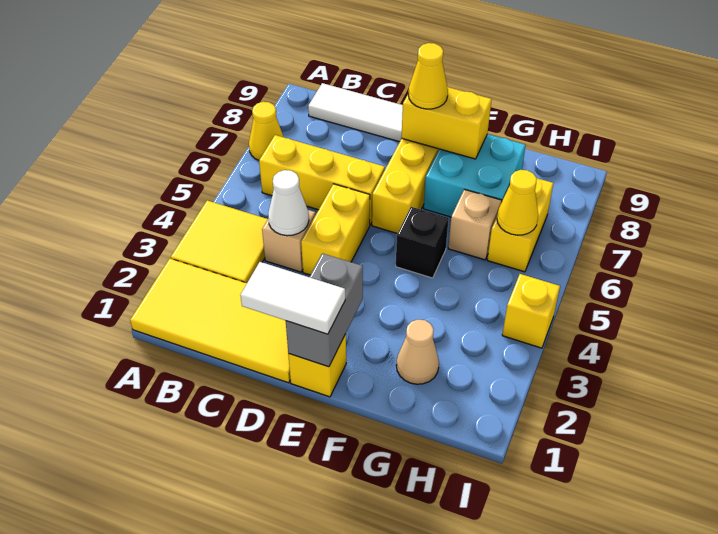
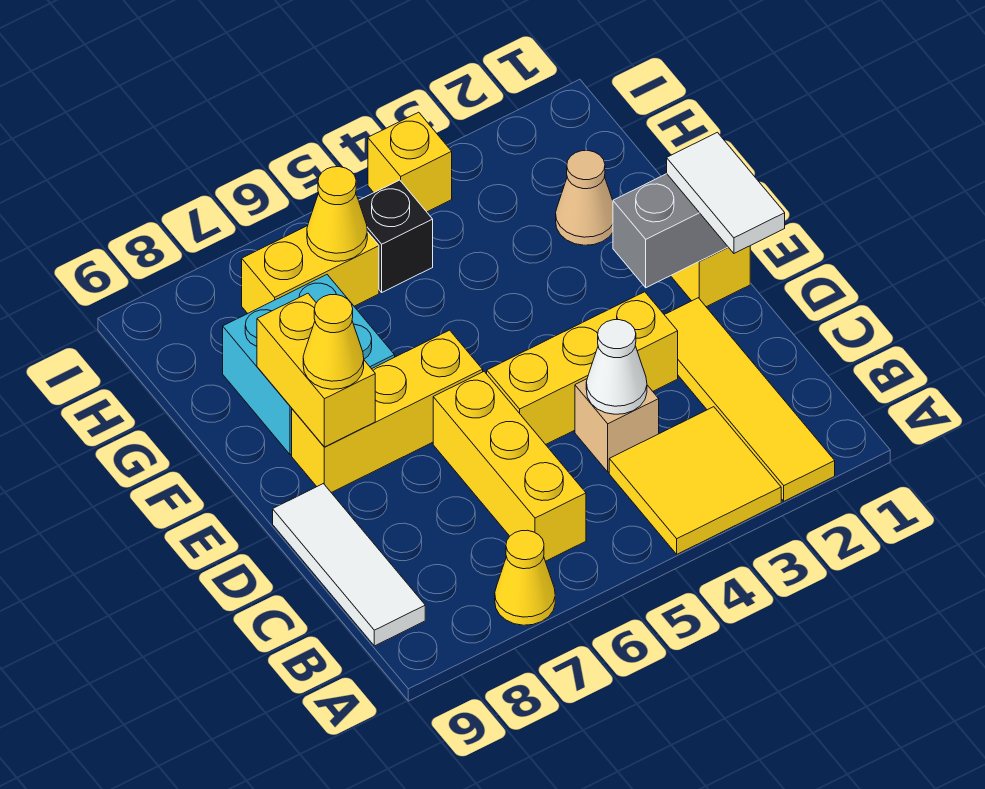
yellow 2x4 tile [130,259,290,383] -> yellow 1x4 tile [664,298,835,501]
yellow 1x2 brick [301,184,370,275] -> yellow 1x3 brick [487,292,678,445]
black 1x1 brick [396,207,449,278] -> black 1x1 brick moved to [359,180,433,292]
tan 1x1 brick [448,189,502,260] -> none

